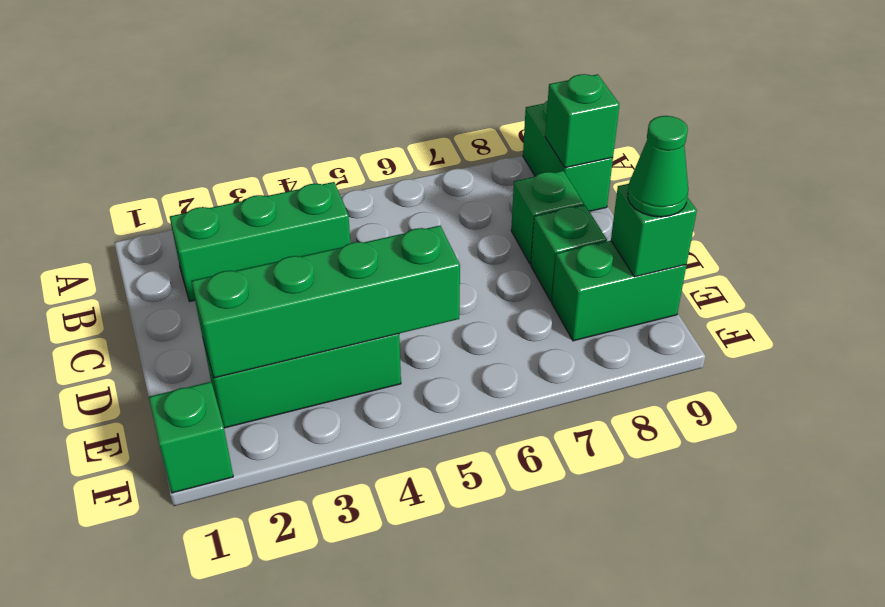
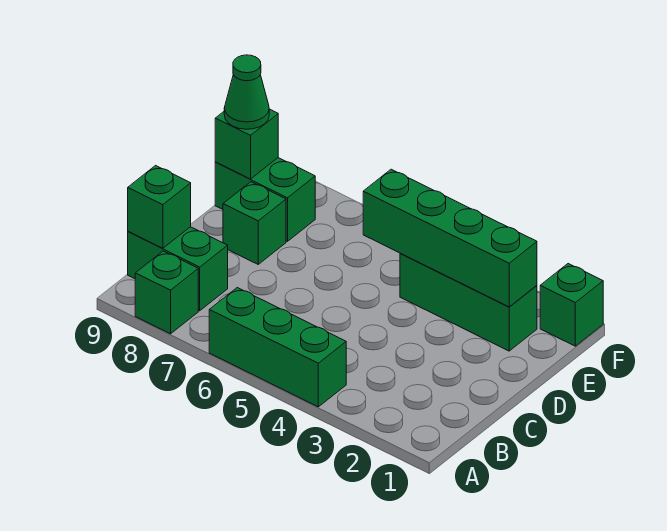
green 1x2 brick [523,101,613,211] -> green 1x2 brick turned to [128,227,228,311]
green 1x3 brick [170,182,350,302] -> green 1x3 brick moved to [209,288,346,407]
green 1x1 brick [511,171,584,264] -> green 1x1 brick moved to [135,251,198,334]

